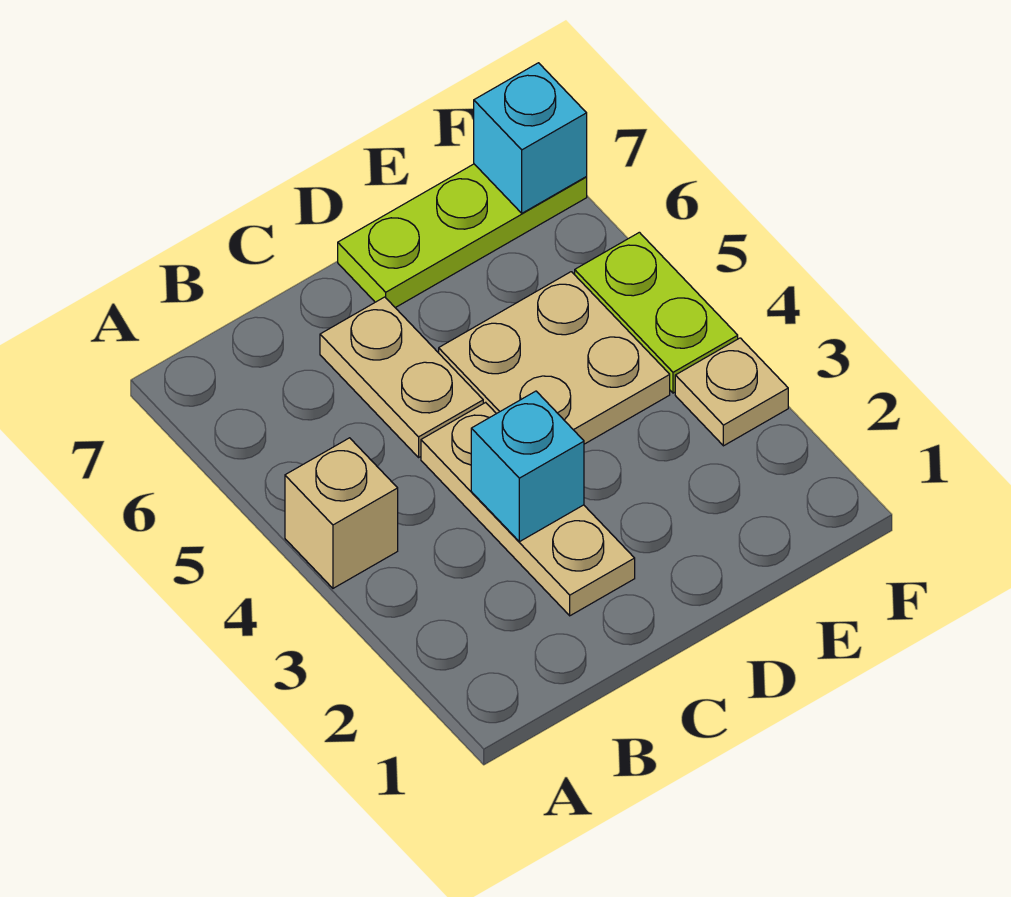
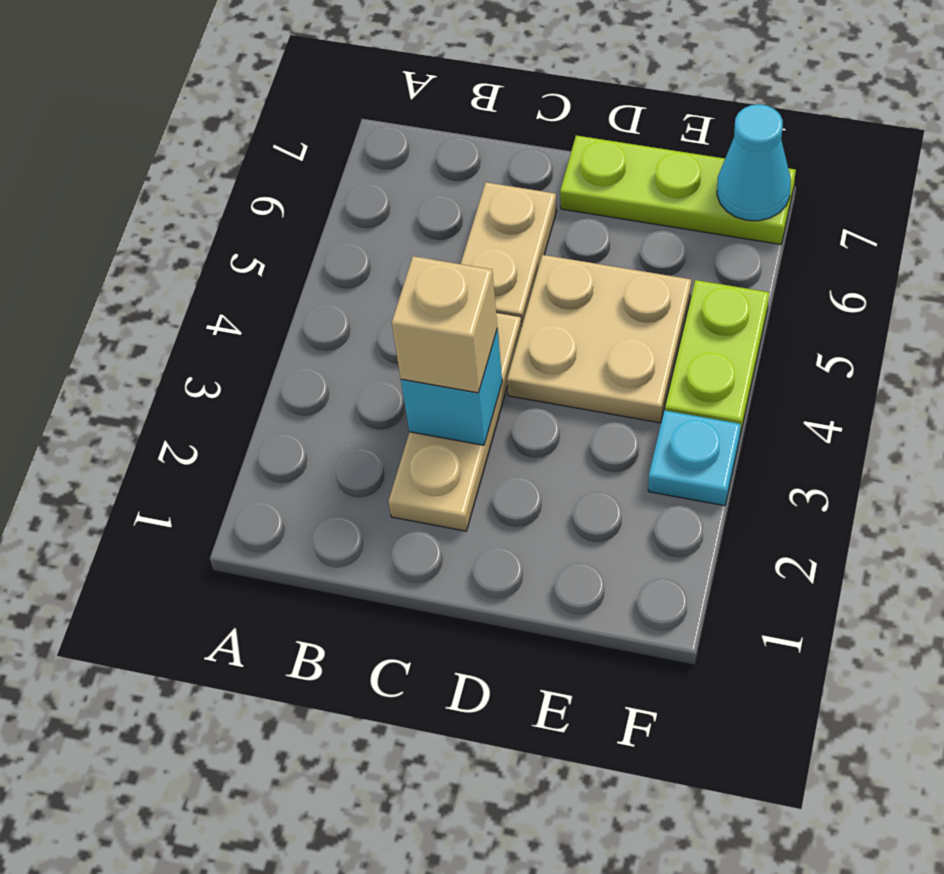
tan 1x1 brick [285,438,398,588] -> tan 1x1 brick moved to [392,256,497,393]
tan 1x1 plate [675,338,788,446] -> cyan 1x1 plate [648,410,741,506]
cyan 1x1 brick [474,63,587,213] -> cyan 1x1 cone [717,104,791,221]

